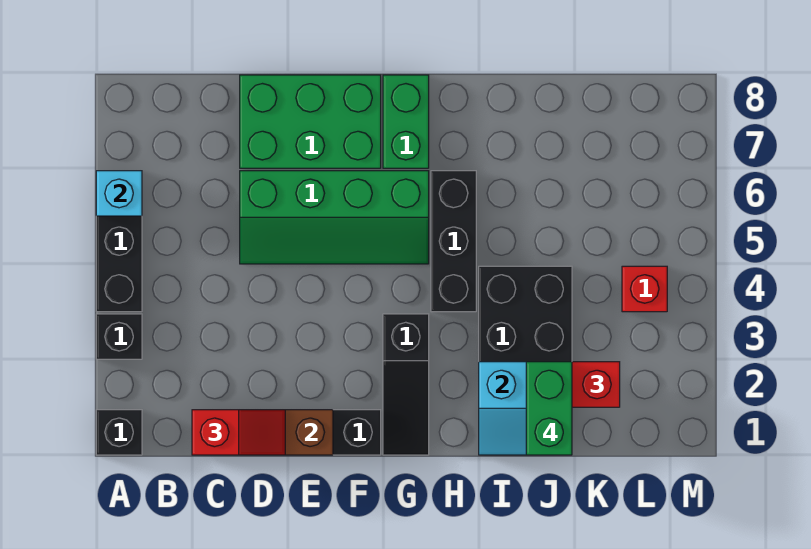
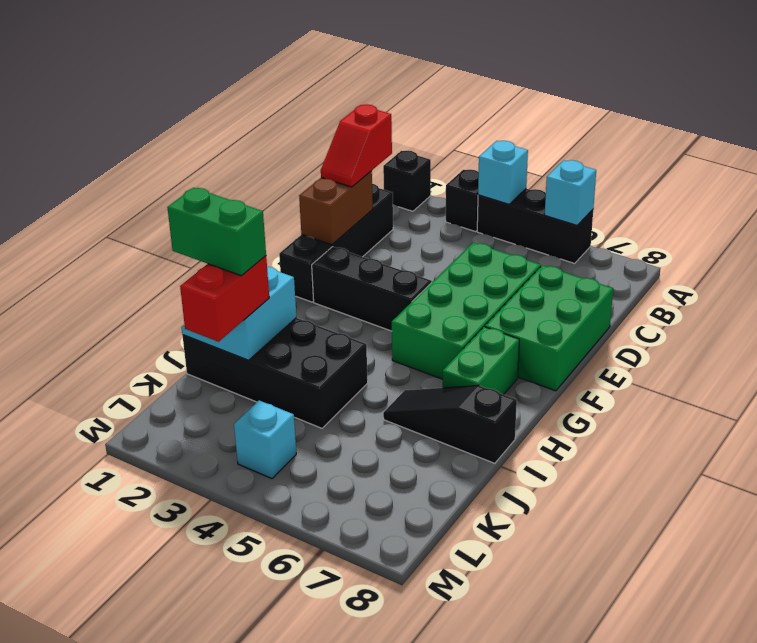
none -> cyan 1x1 brick [478,141,528,204]
green 2x4 slope [240,171,429,264] -> green 2x4 brick [392,243,541,379]
black 1x3 slope [383,314,429,455] -> black 1x3 slope moved to [383,385,517,463]
green 1x2 brick [383,75,429,168] -> green 1x2 brick turned to [443,327,519,395]
black 1x3 brick [431,171,476,312] -> black 1x3 brick moved to [312,247,432,331]
red 1x1 brick [622,266,667,312] -> cyan 1x1 brick [234,400,296,479]

